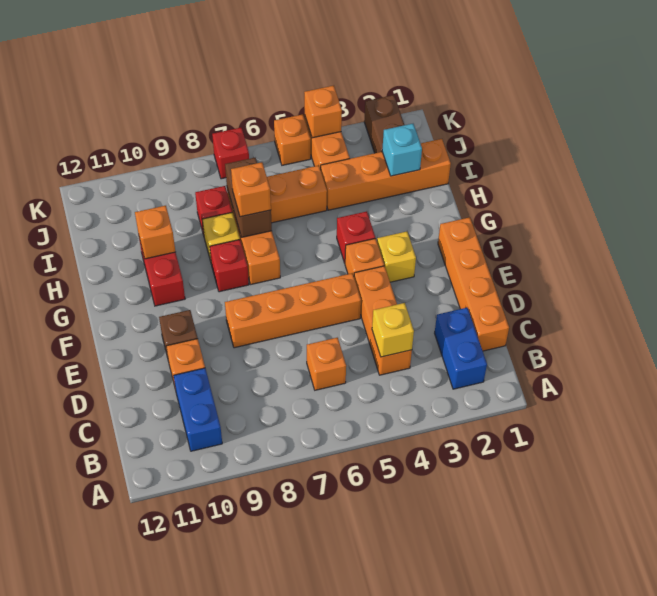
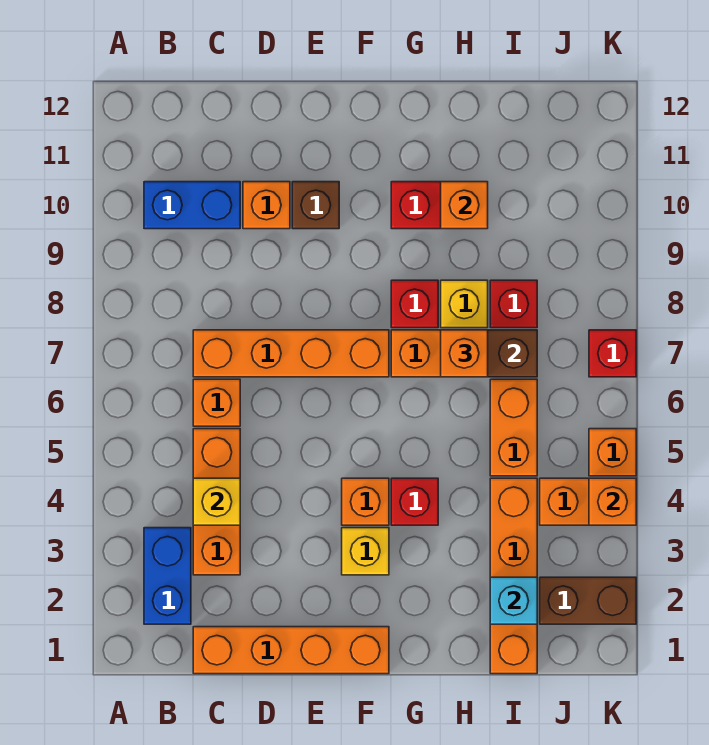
blue 1x2 brick [435,308,487,389] -> blue 1x2 brick turned to [144,528,191,624]
orange 1x3 brick [354,266,412,375] -> orange 1x3 brick turned to [193,429,240,575]
orange 1x4 brick [225,273,361,348] -> orange 1x4 brick turned to [193,330,389,377]

